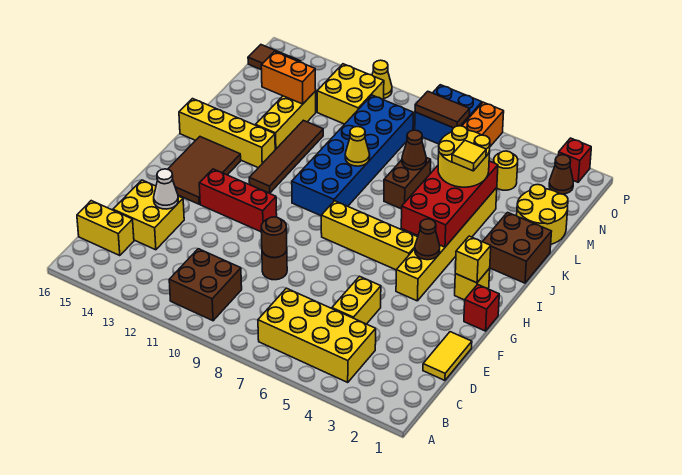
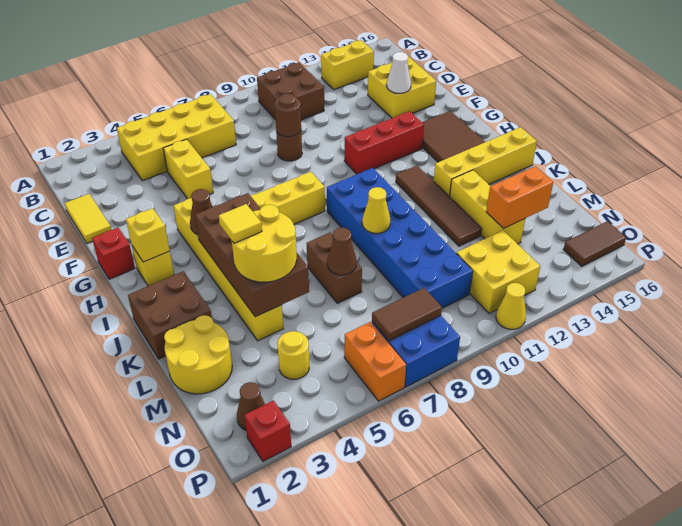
yellow 1x2 brick [77,201,134,256] -> yellow 1x2 brick moved to [321,40,374,90]
red 2x4 brick [401,161,498,247] -> brown 2x4 brick [195,193,309,317]

